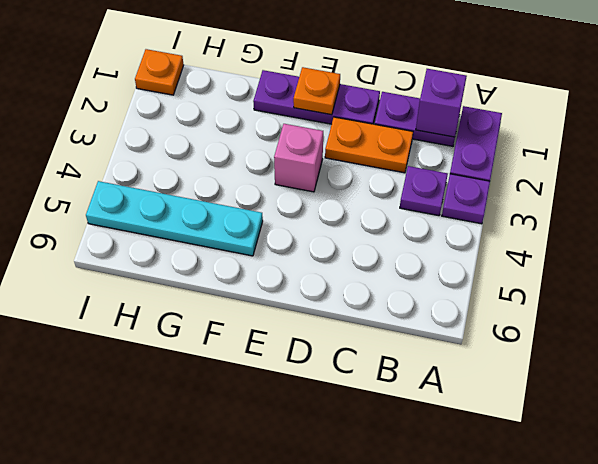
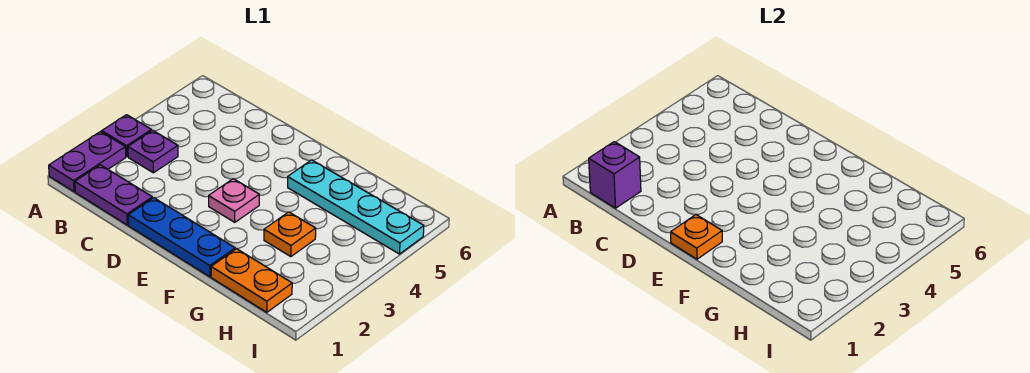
orange 1x2 plate [325,117,413,173] -> orange 1x2 plate moved to [211,249,292,312]
purple 1x3 plate [253,70,380,124] -> blue 1x3 plate [128,198,235,277]
pink 1x1 brick [274,124,323,192] -> pink 1x1 plate [209,179,259,222]
orange 1x1 plate [135,49,184,95] -> orange 1x1 plate moved to [264,212,316,257]

